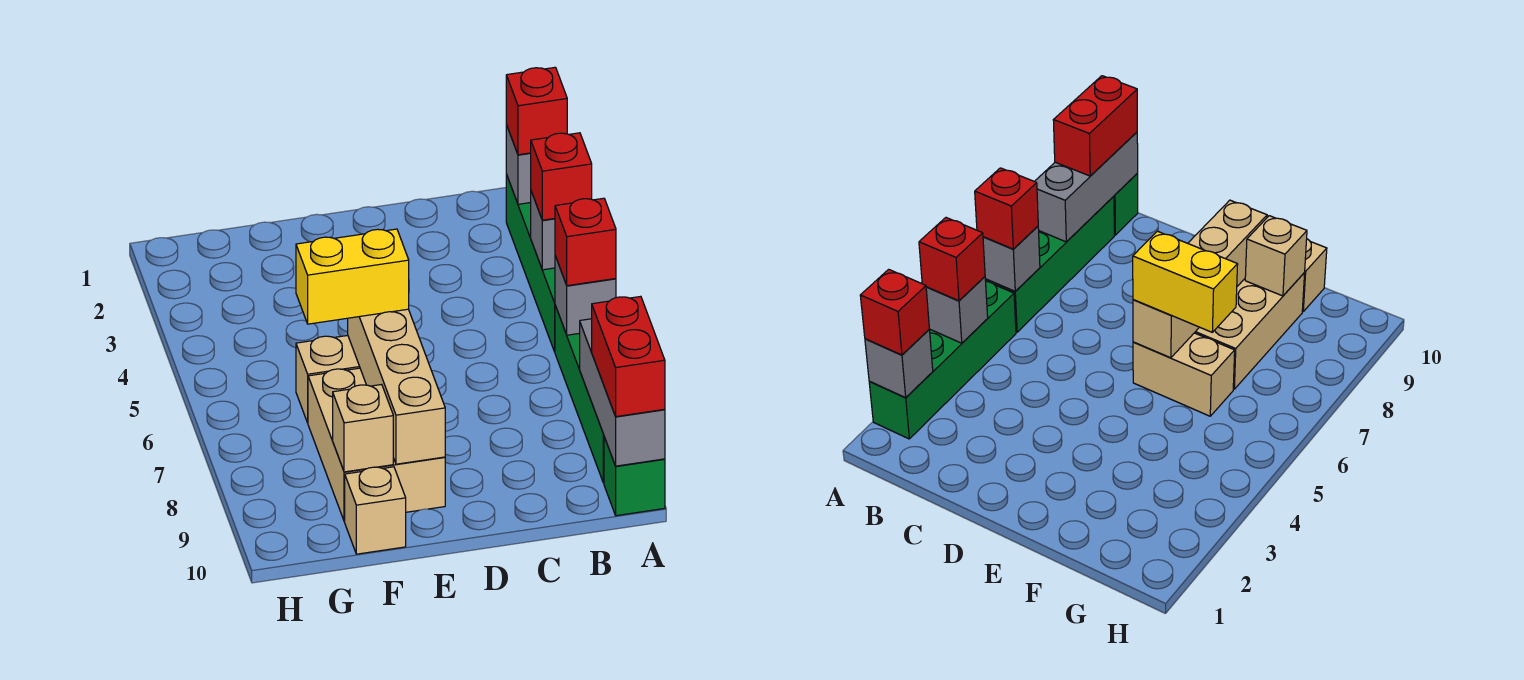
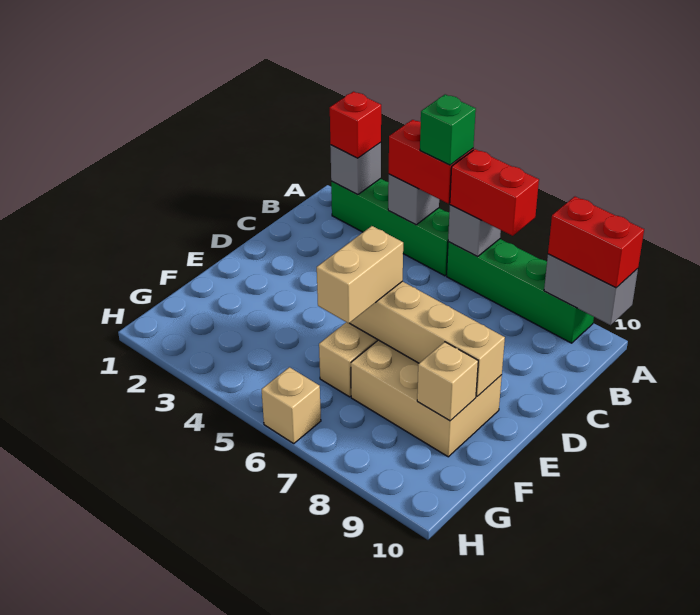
red 1x1 brick [531,133,592,220] -> red 1x2 brick [389,120,473,203]
red 1x1 brick [555,198,616,286] -> red 1x2 brick [450,149,539,236]
grey 1x3 brick [580,319,665,466] -> grey 1x2 brick [544,254,638,325]
green 1x1 brick [604,437,665,516] -> green 1x1 brick moved to [420,94,476,165]
yellow 1x2 brick [296,229,409,324] -> tan 1x2 brick [317,226,403,323]
tan 1x1 brick [345,467,406,554] -> tan 1x1 brick moved to [262,367,321,443]

